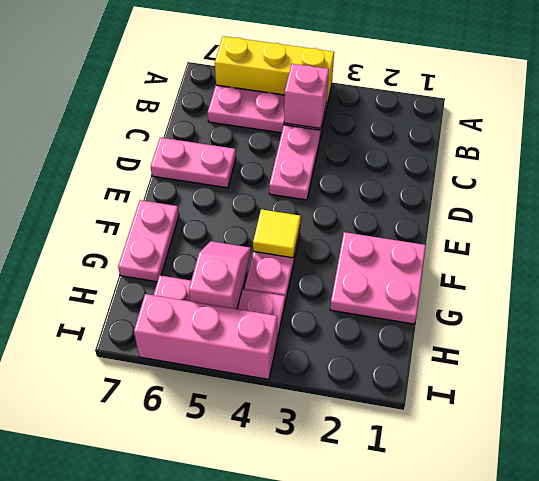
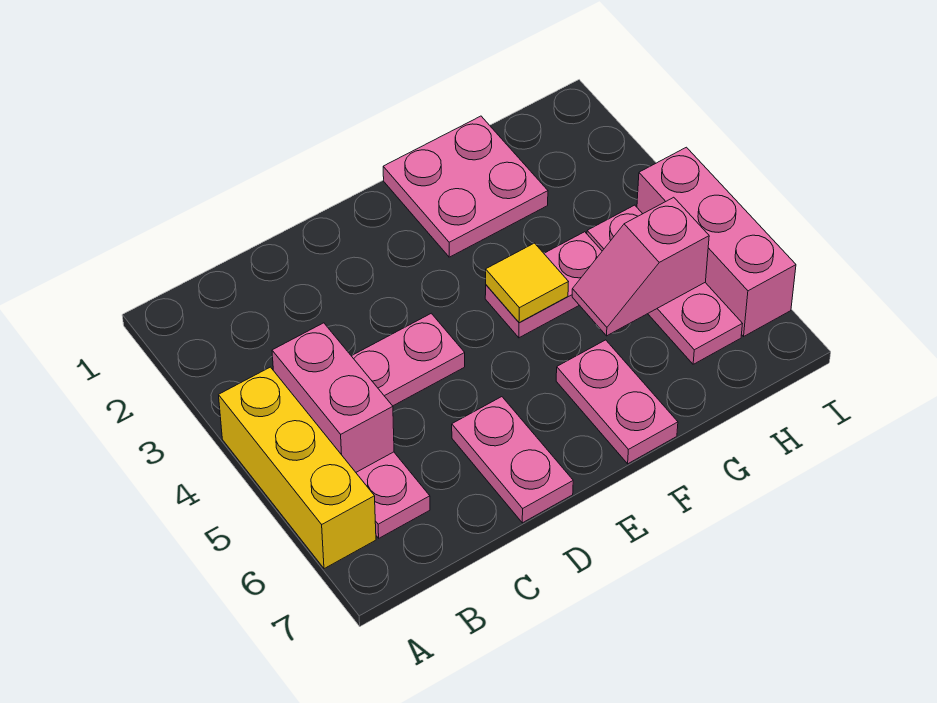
pink 1x1 brick [284,64,329,128] -> pink 1x2 brick [272,323,394,472]
pink 1x2 plate [118,200,179,282] -> pink 1x2 plate turned to [556,340,678,464]

